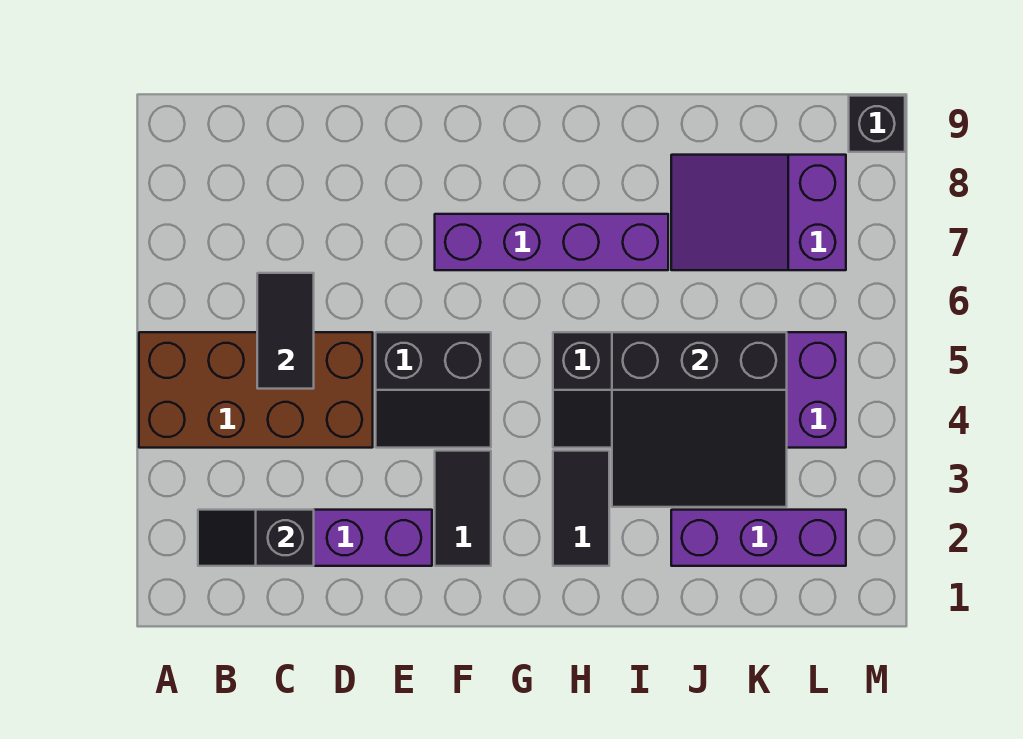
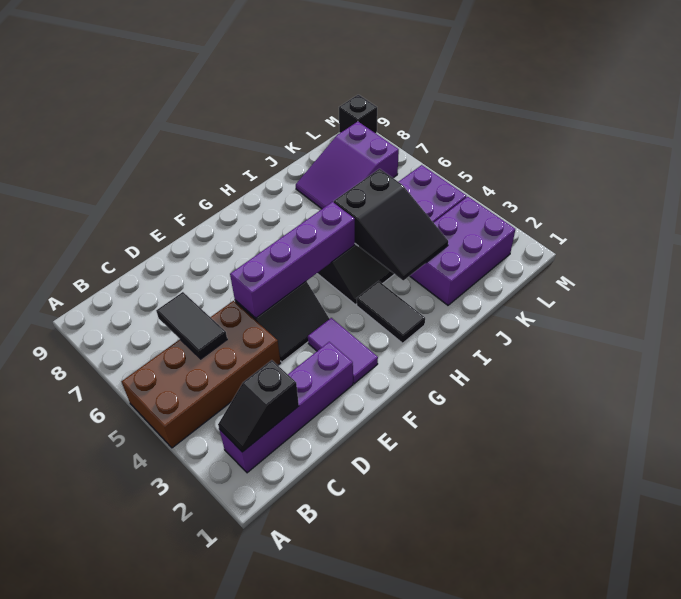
black 1x2 tile [435,451,491,566] -> purple 1x2 tile [308,318,378,384]
purple 1x4 brick [435,214,668,270] -> purple 1x4 brick moved to [230,202,355,318]
black 3x3 slope [612,332,787,507] -> black 2x3 slope [334,169,448,280]
purple 1x3 brick [671,510,846,566] -> purple 2x3 brick [410,197,516,305]

